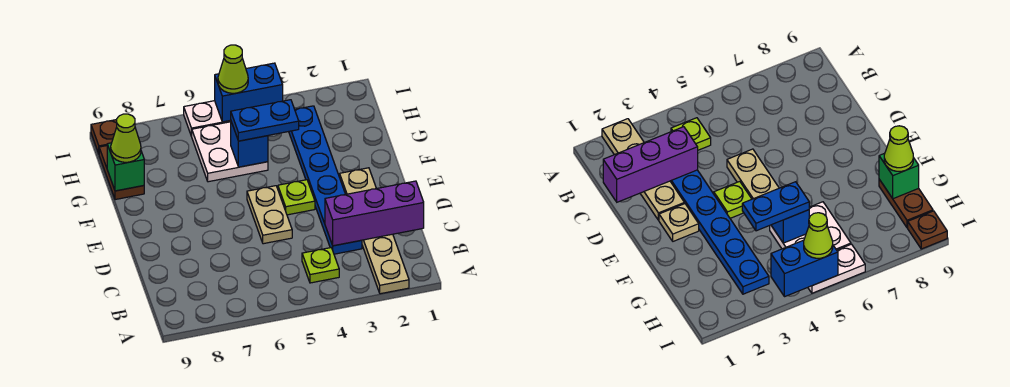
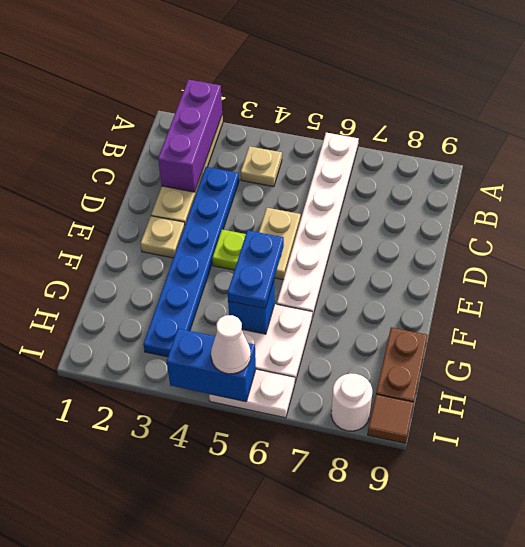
none -> white 1x6 plate [277,133,359,318]
lime 1x1 plate [302,248,339,283] -> tan 1x1 plate [241,146,282,187]
purple 1x3 brick [325,181,424,246] -> purple 1x3 brick turned to [158,80,222,192]
blue 1x2 plate [231,100,299,141] -> blue 1x2 plate turned to [228,230,284,309]
green 1x1 brick [107,143,144,191] -> none
lime 1x1 cone [111,114,141,162] -> none
lime 1x1 cone [218,45,248,93] -> white 1x1 cone [211,315,251,374]
none -> white 1x1 round brick [331,373,372,431]
brown 1x1 plate [91,120,117,153] -> brown 1x1 tile [368,395,414,443]

